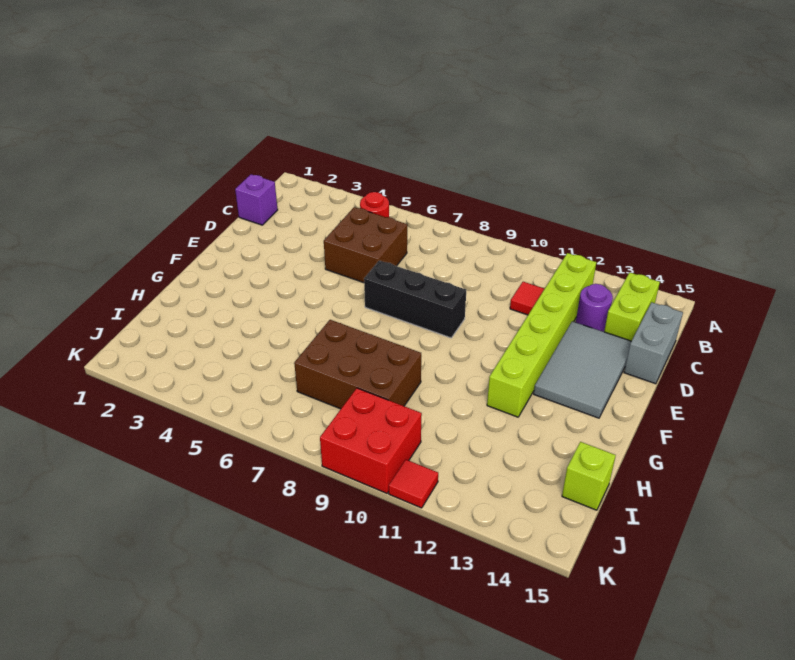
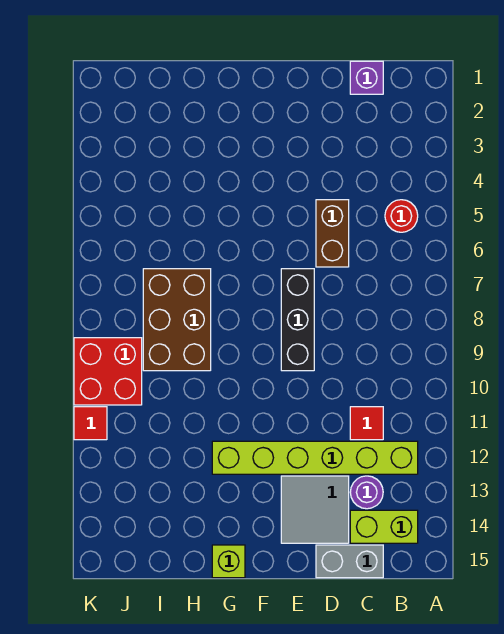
brown 2x2 brick [324,207,407,283] -> brown 1x2 brick [316,200,349,267]
grey 2x3 tile [534,321,631,418] -> grey 2x2 tile [281,476,349,543]
lime 1x1 brick [562,442,616,510] -> lime 1x1 brick moved to [212,545,245,578]

